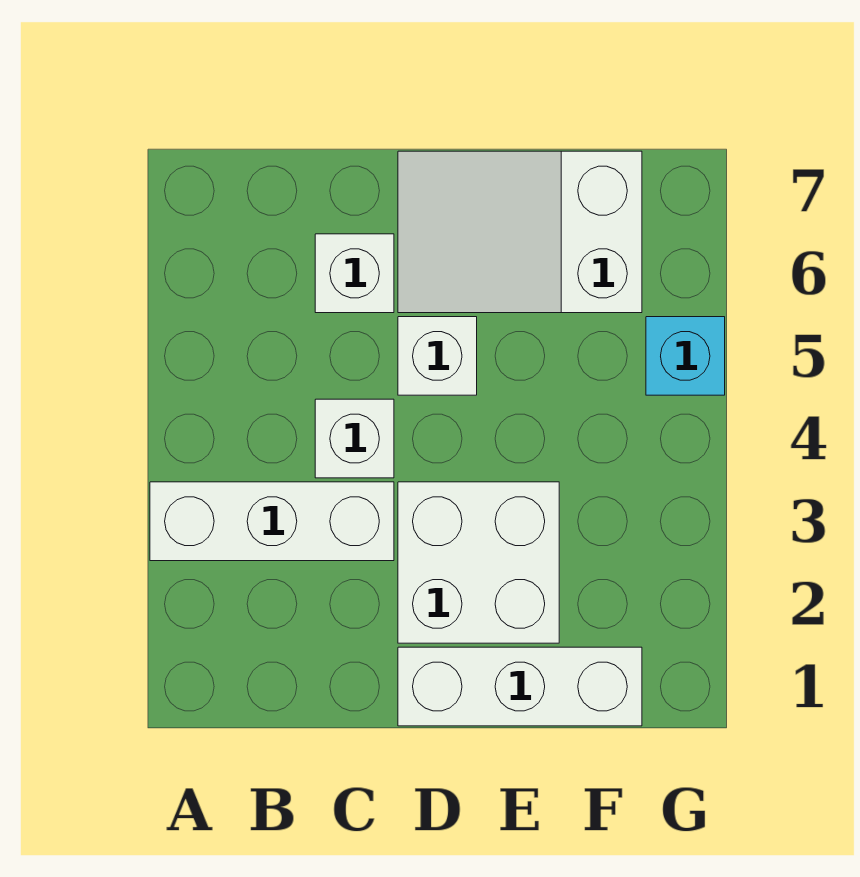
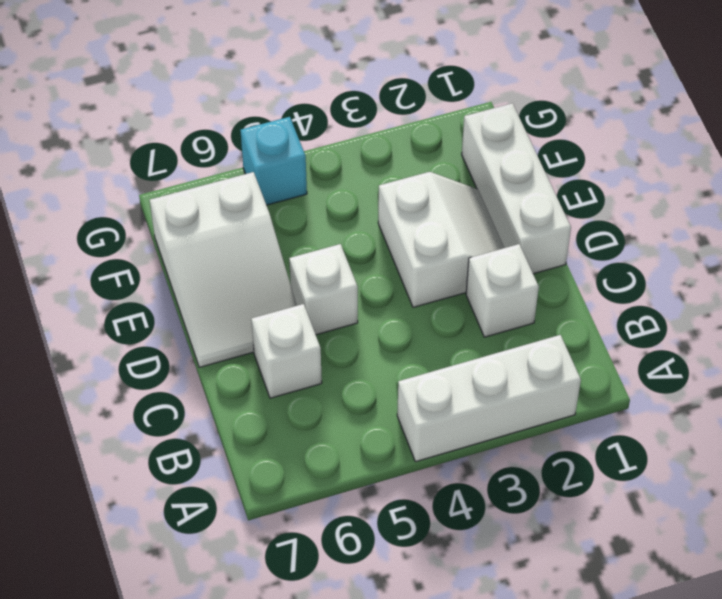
white 1x3 brick [150,482,394,561] -> white 1x3 brick turned to [397,335,581,462]
white 1x1 brick [315,399,394,478] -> white 1x1 brick moved to [466,244,539,337]
white 2x2 brick [398,482,559,643] -> white 2x2 slope [378,172,504,307]

